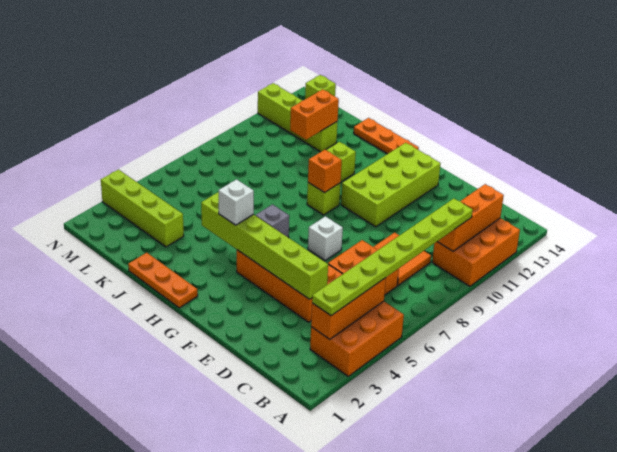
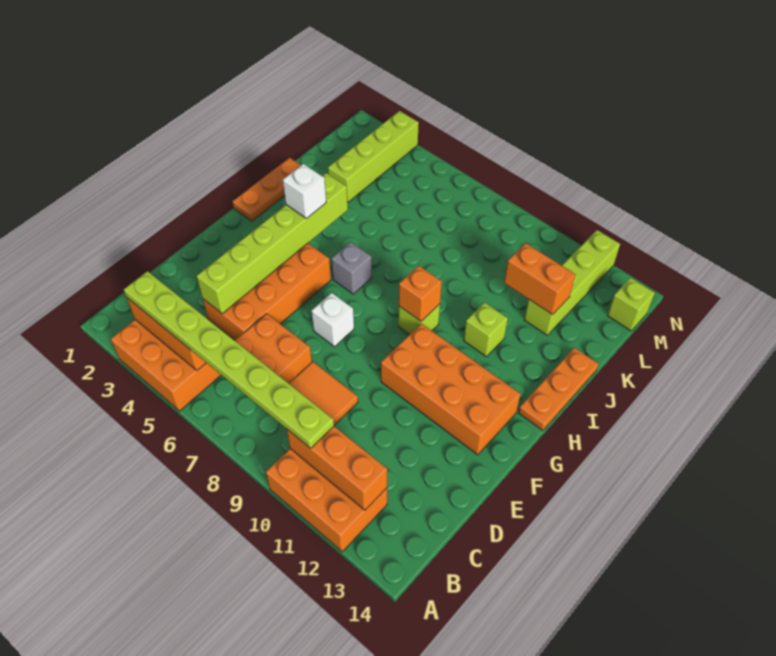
lime 2x4 brick [341,143,441,227] -> orange 2x4 brick [381,324,520,455]

